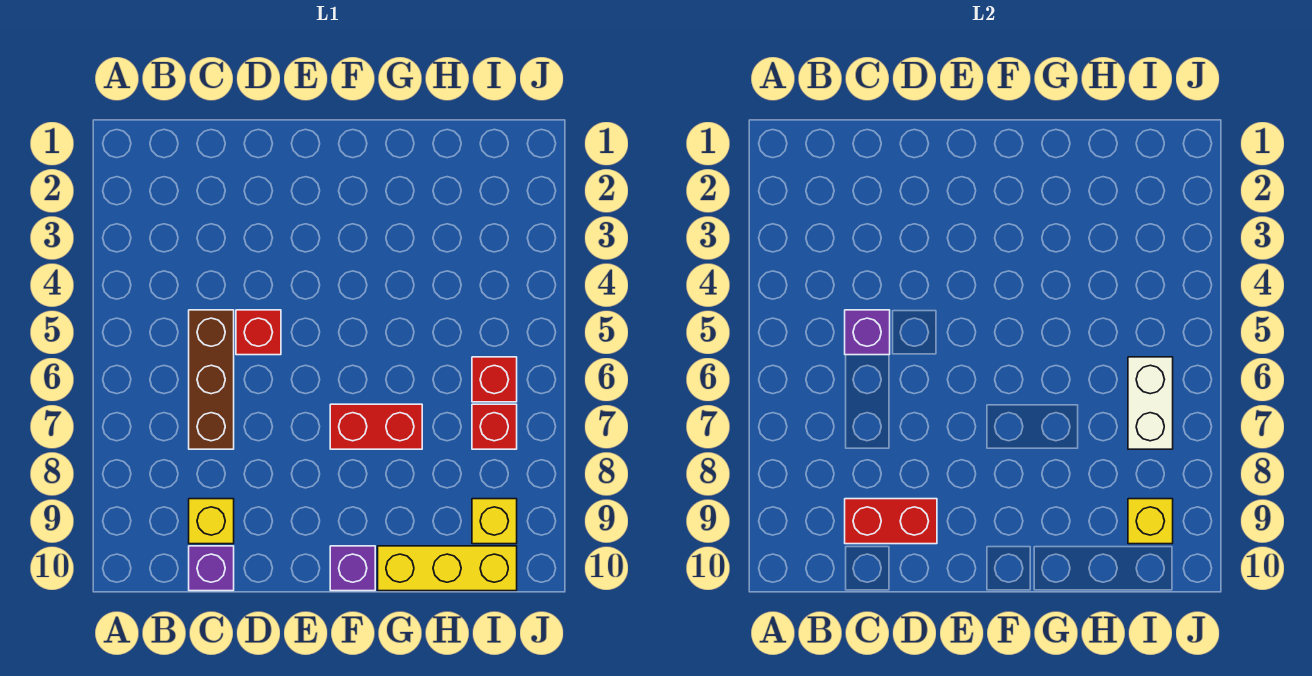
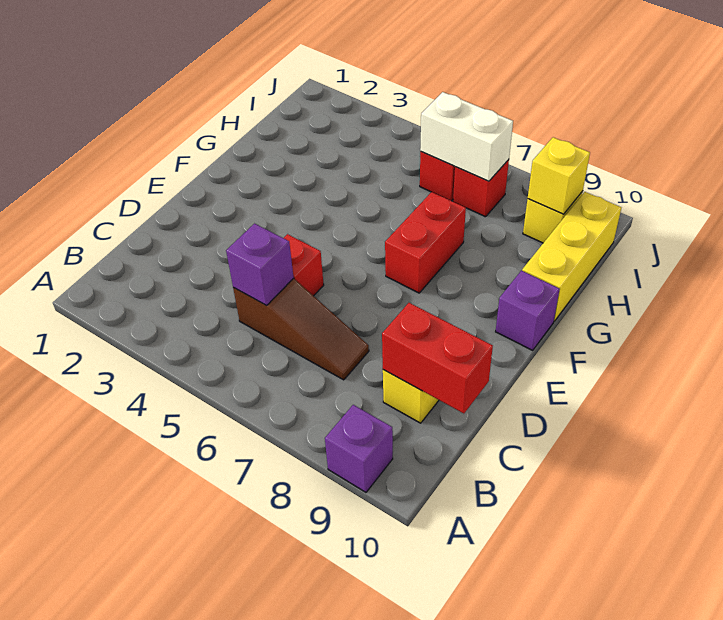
brown 1x3 brick [189,310,234,449] -> brown 1x3 slope [233,278,369,380]
red 1x2 brick [845,499,937,544] -> red 1x2 brick turned to [382,303,493,413]
purple 1x1 brick [189,546,234,591] -> purple 1x1 brick moved to [325,405,393,492]

